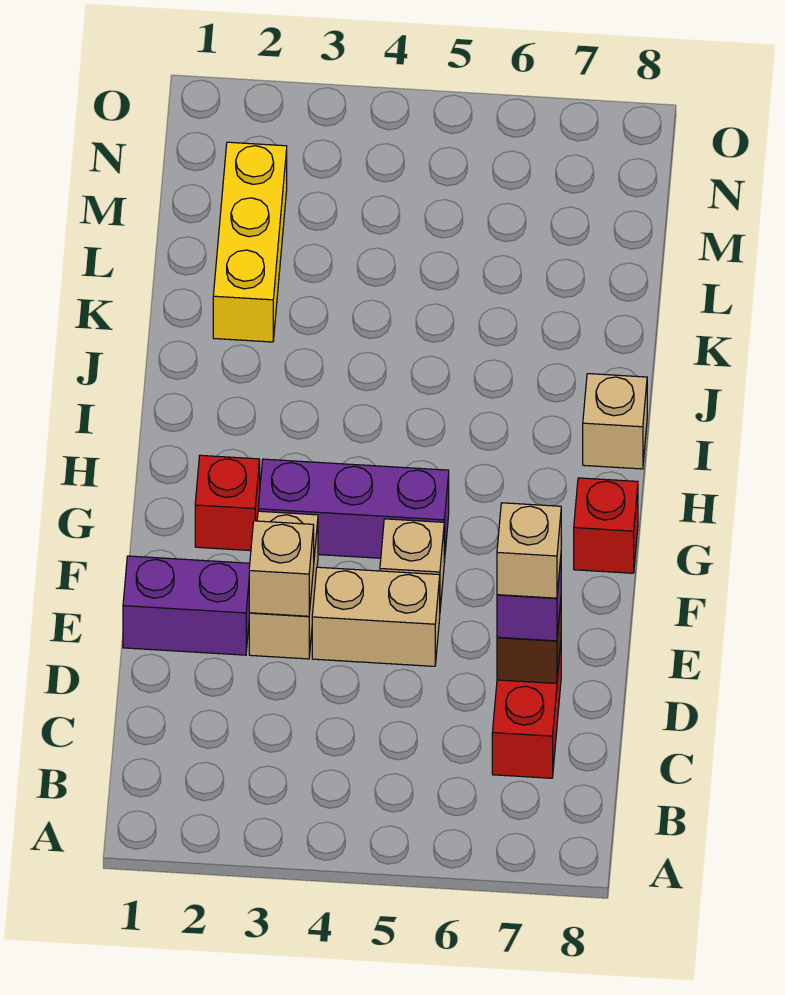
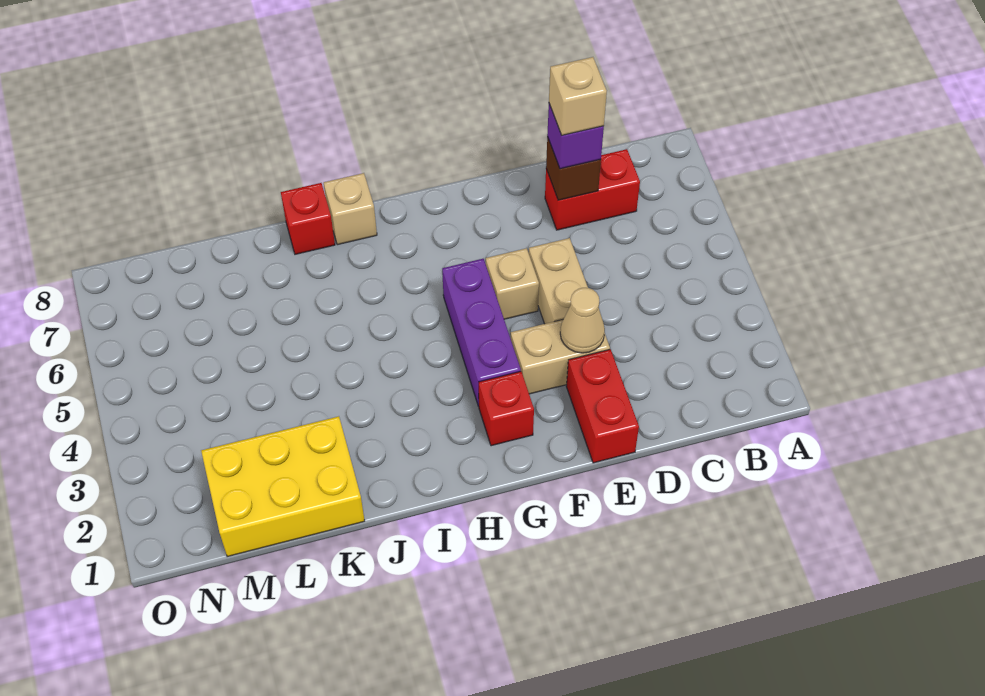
purple 1x2 brick [123,556,250,655] -> red 1x2 brick [566,349,639,463]
tan 1x1 brick [249,521,314,616] -> tan 1x1 cone [560,288,605,353]
red 1x1 brick [574,478,638,573] -> red 1x1 brick moved to [281,183,335,254]
yellow 1x3 brick [213,142,287,342] -> yellow 2x3 brick [201,416,365,557]

